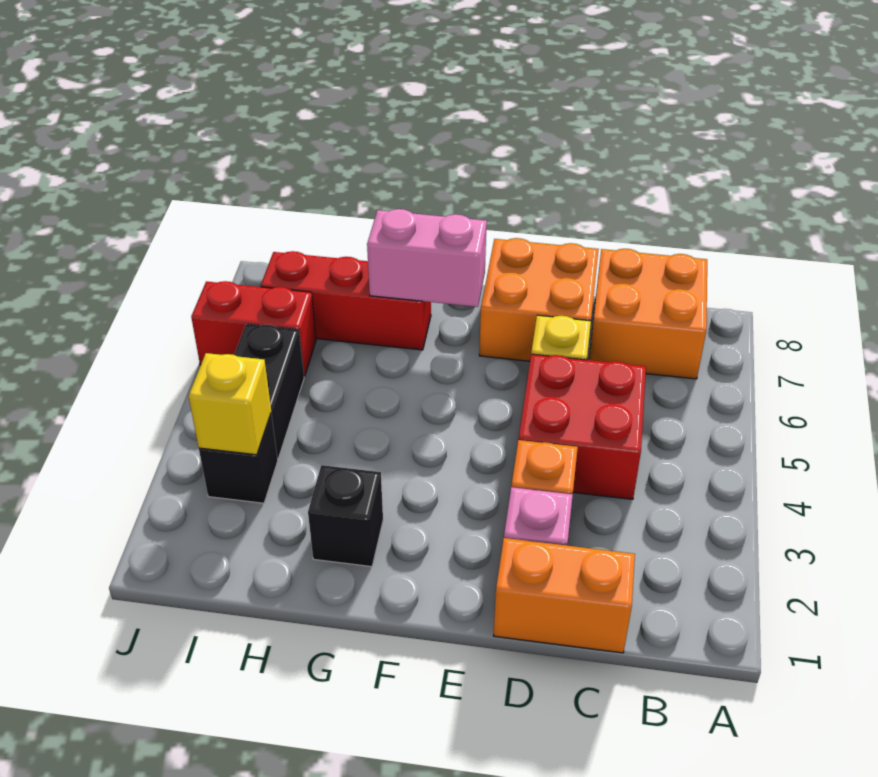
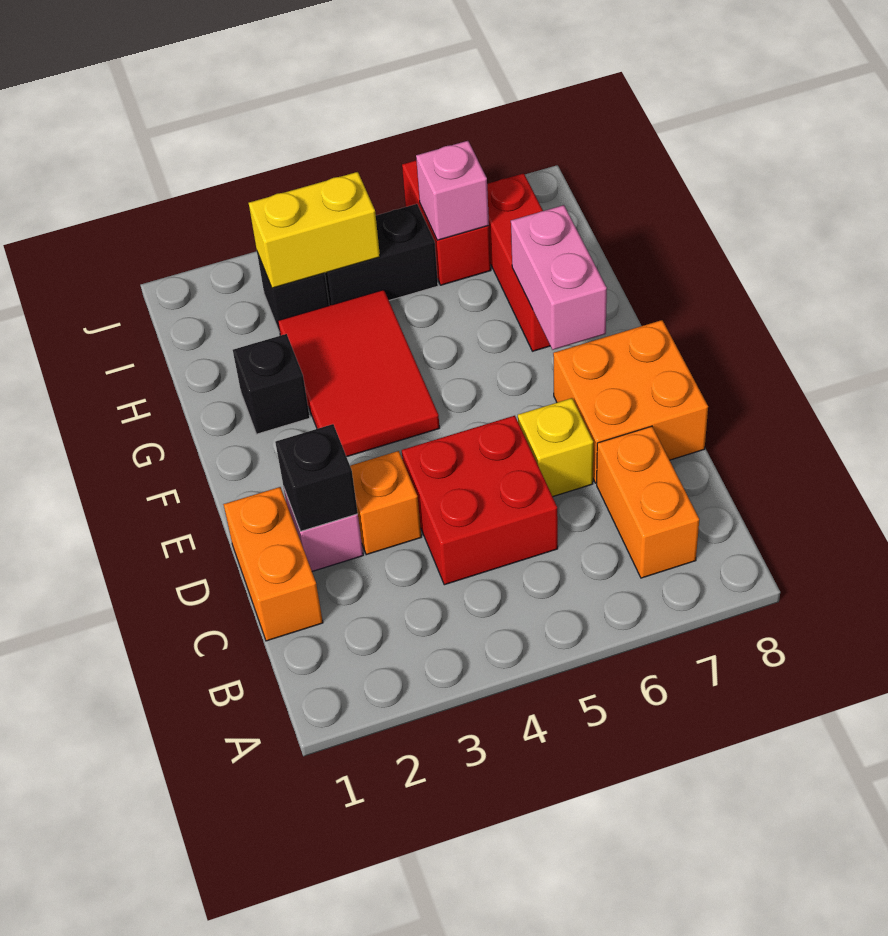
orange 2x2 brick [589,249,707,379] -> orange 1x2 brick [597,426,699,578]
none -> black 1x1 brick [275,424,358,531]
none -> red 2x3 tile [278,290,440,457]
yellow 1x1 brick [189,353,271,455] -> yellow 1x2 brick [249,172,380,288]
none -> pink 1x1 brick [416,141,489,240]

